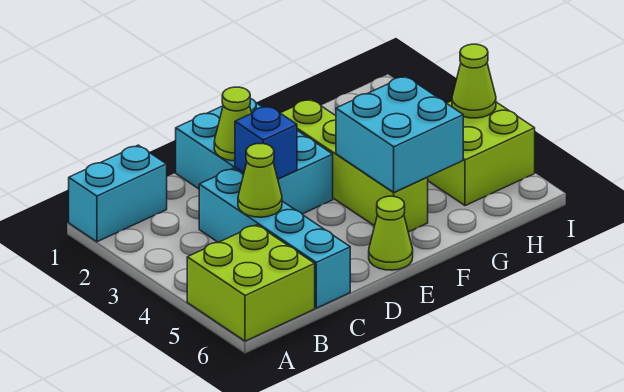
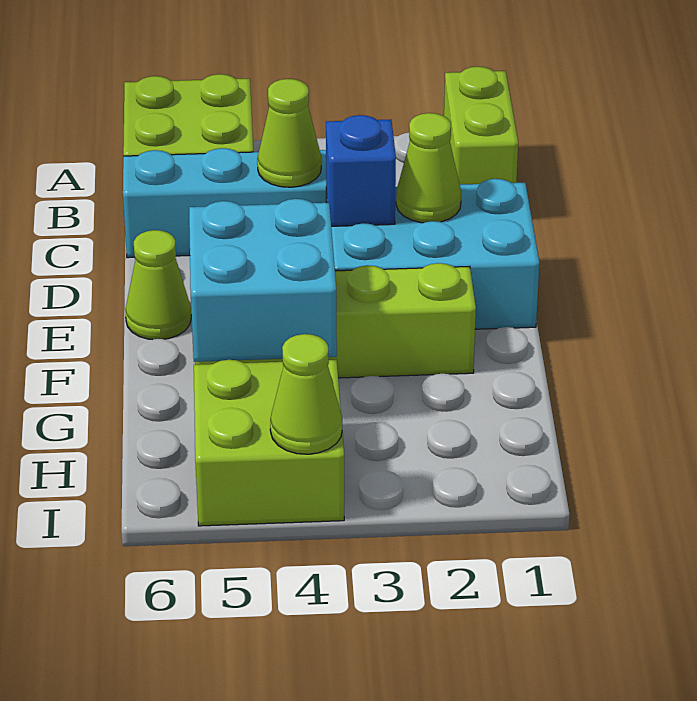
cyan 1x2 brick [69,145,167,242] -> lime 1x2 brick [444,67,518,185]

